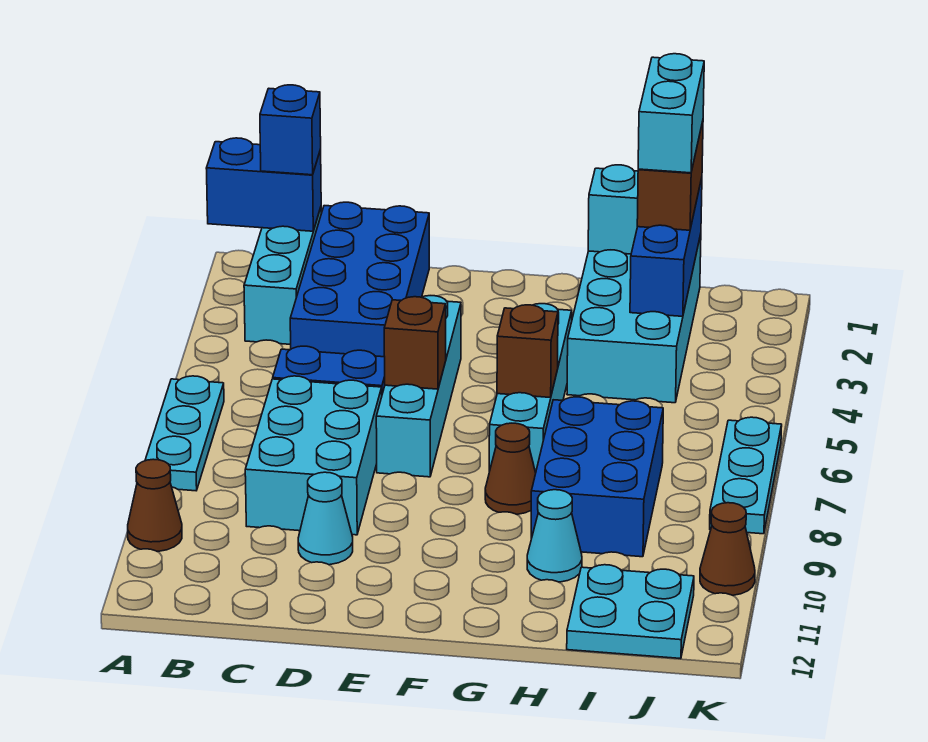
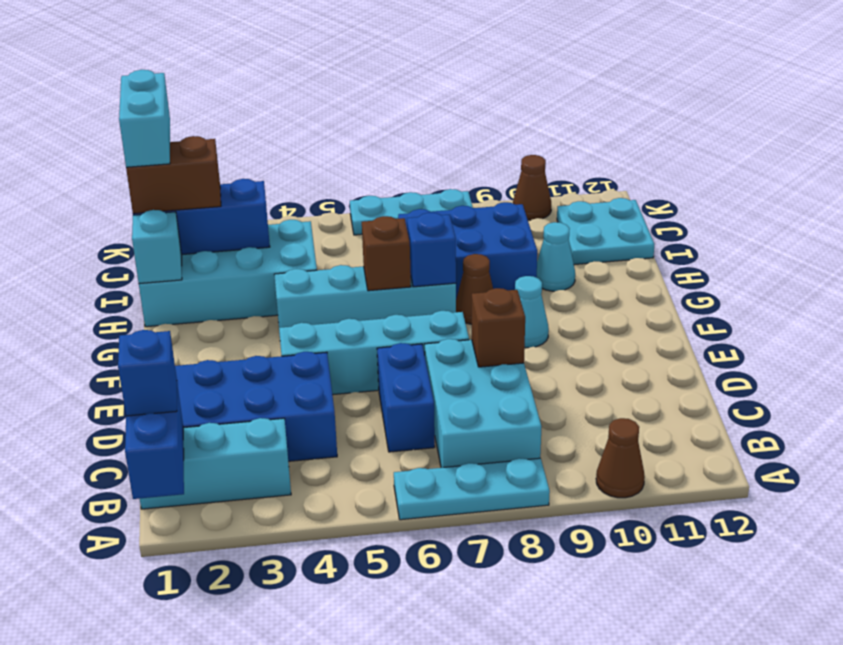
cyan 2x3 brick [245,376,382,535] -> cyan 2x3 brick turned to [425,339,541,468]
cyan 1x1 cone [298,472,353,565] -> cyan 1x1 cone moved to [515,276,549,348]
brown 1x1 brick [384,297,446,389] -> brown 1x1 brick moved to [472,288,525,367]
none -> blue 1x1 brick [407,213,456,287]
cyan 1x2 brick [638,54,704,173] -> cyan 1x2 brick turned to [119,70,170,167]

